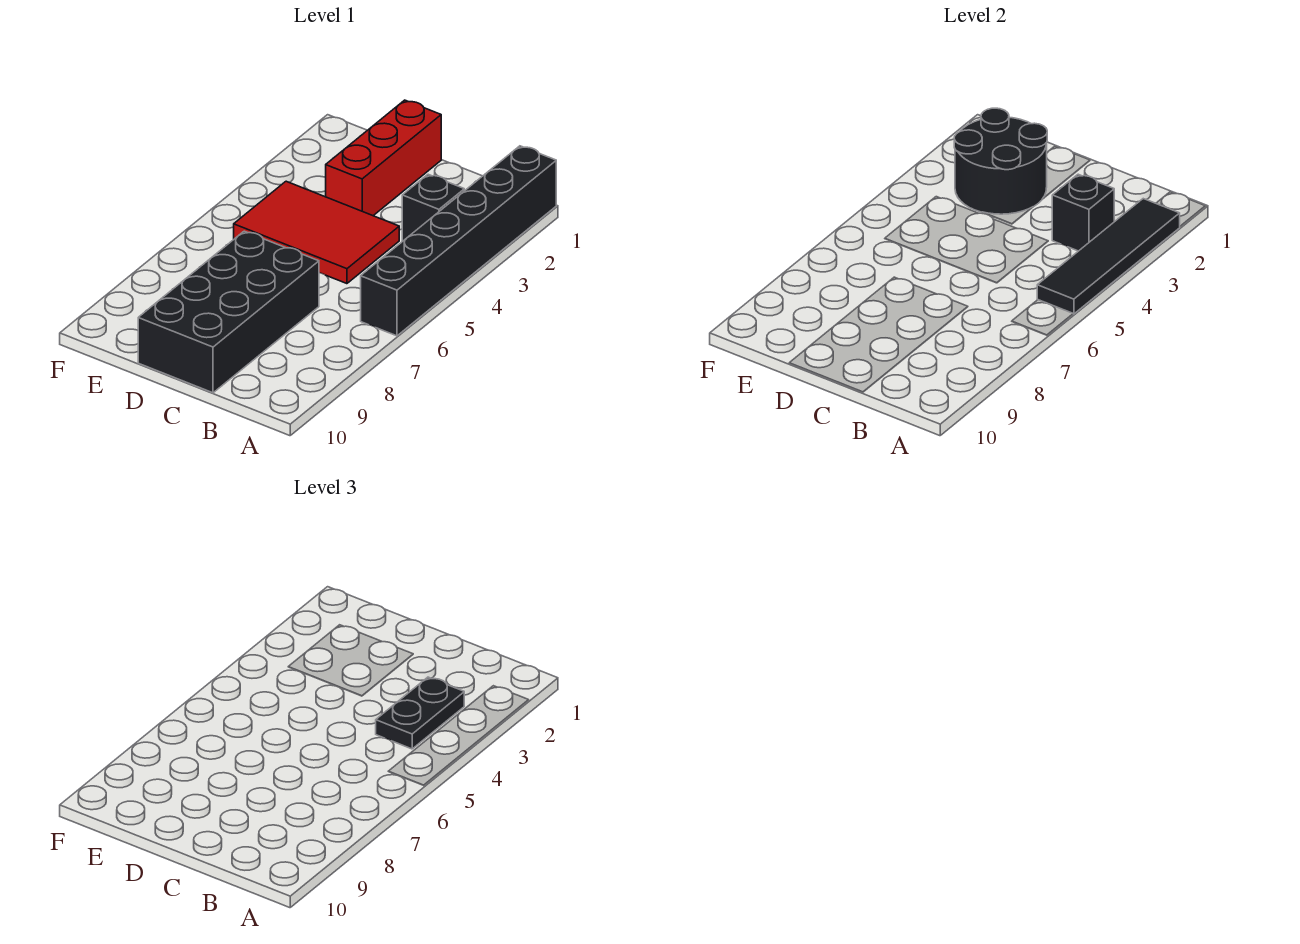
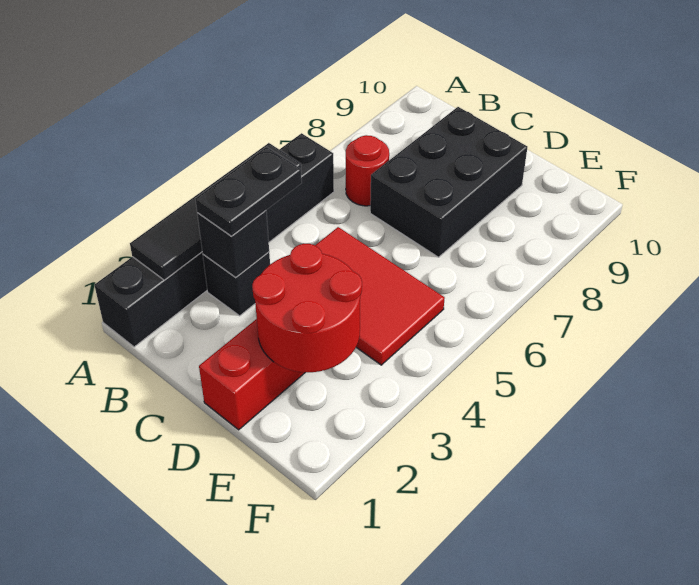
none -> red 1x1 round brick [346,135,389,206]
black 2x4 brick [138,231,319,393] -> black 2x3 brick [370,107,527,257]
black 2x2 round brick [954,108,1047,214] -> red 2x2 round brick [252,244,362,372]

